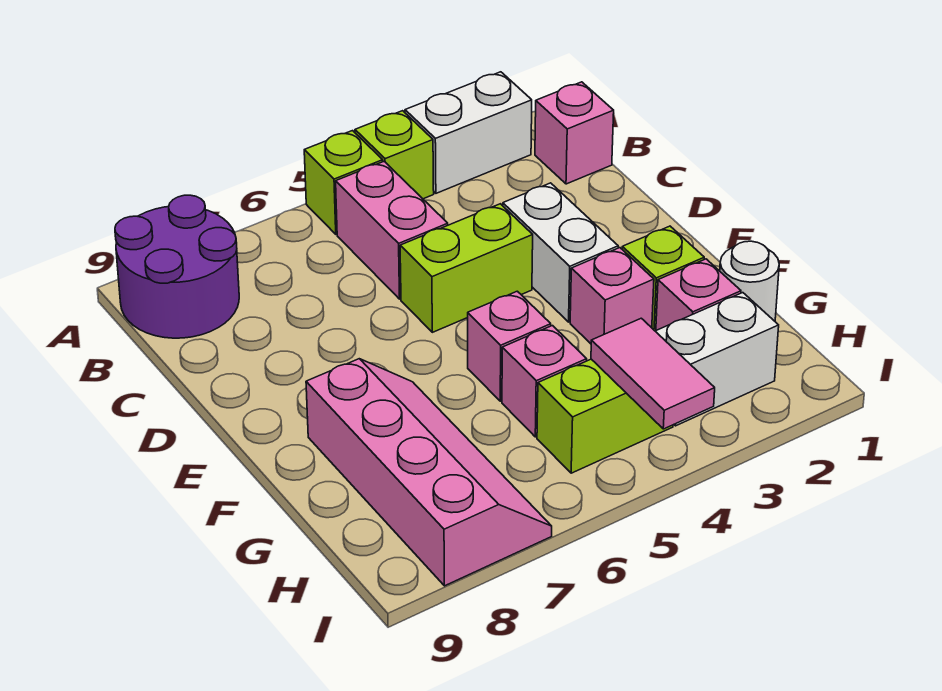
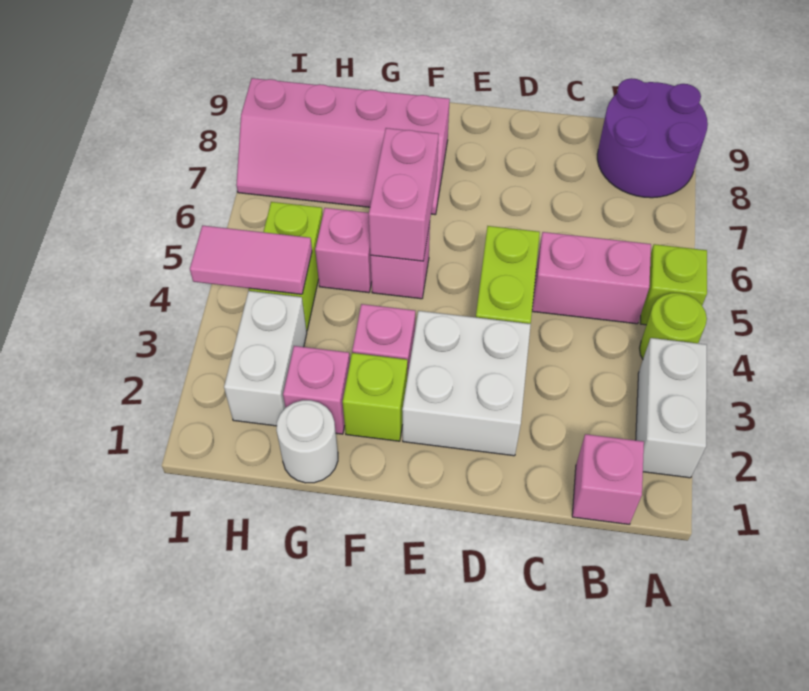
lime 1x1 brick [355,111,434,199] -> lime 1x1 round brick [640,293,707,359]
white 1x2 brick [503,183,618,322] -> white 2x2 brick [402,311,531,456]
none -> pink 1x2 brick [369,128,439,261]

